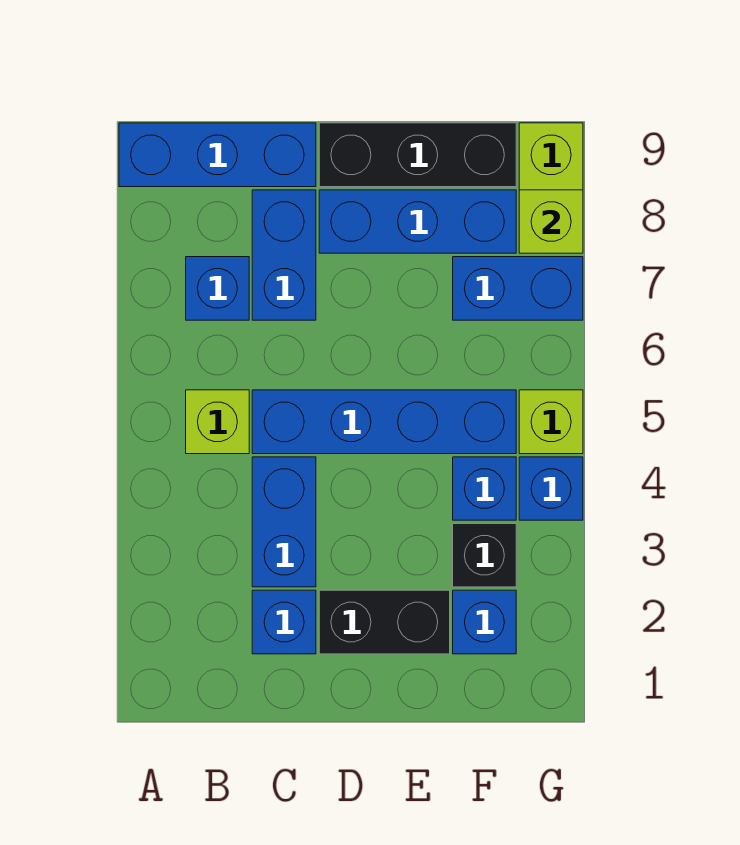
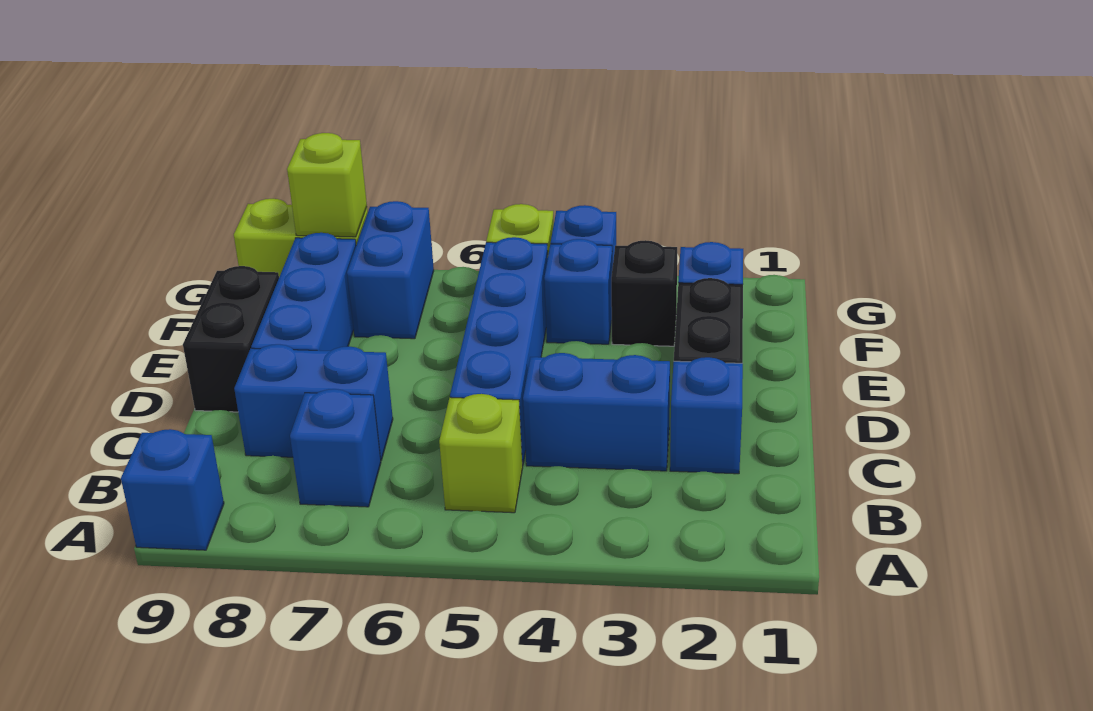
blue 1x3 brick [119,123,316,187] -> blue 1x1 brick [121,429,224,550]
black 1x3 brick [319,123,516,187] -> black 1x2 brick [183,266,279,412]

